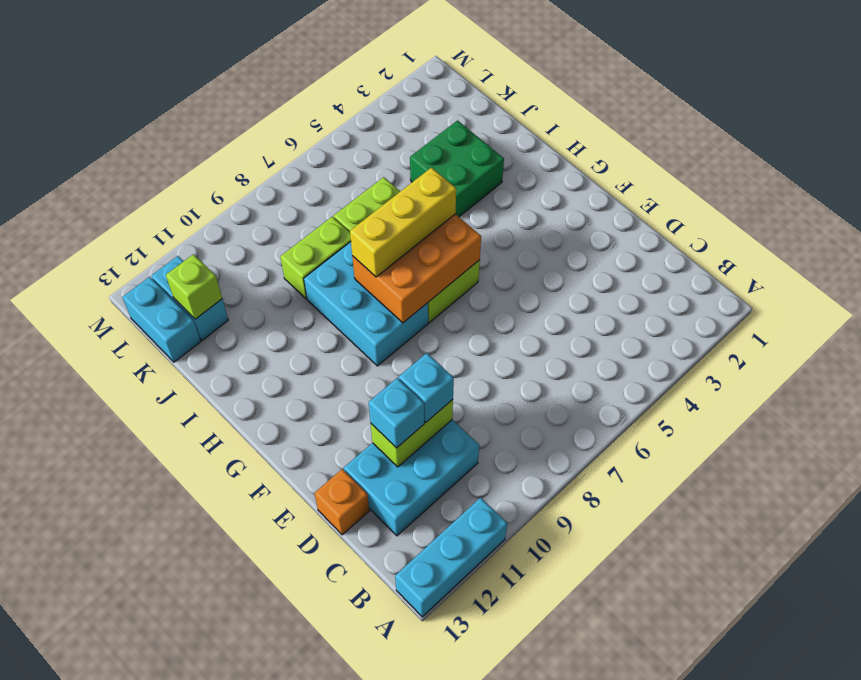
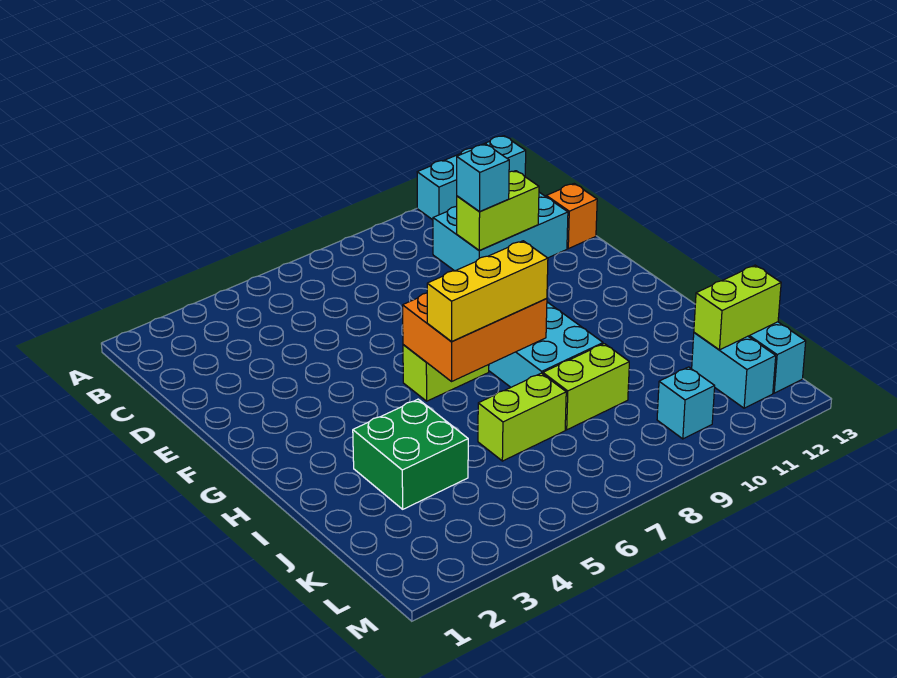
cyan 1x1 brick [369,378,424,448] -> cyan 1x1 brick moved to [657,367,715,439]
lime 1x1 brick [166,254,222,319] -> lime 1x2 brick [694,265,781,350]

